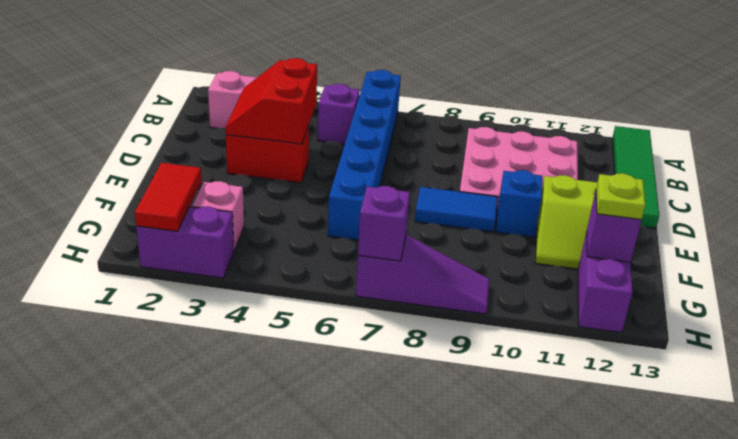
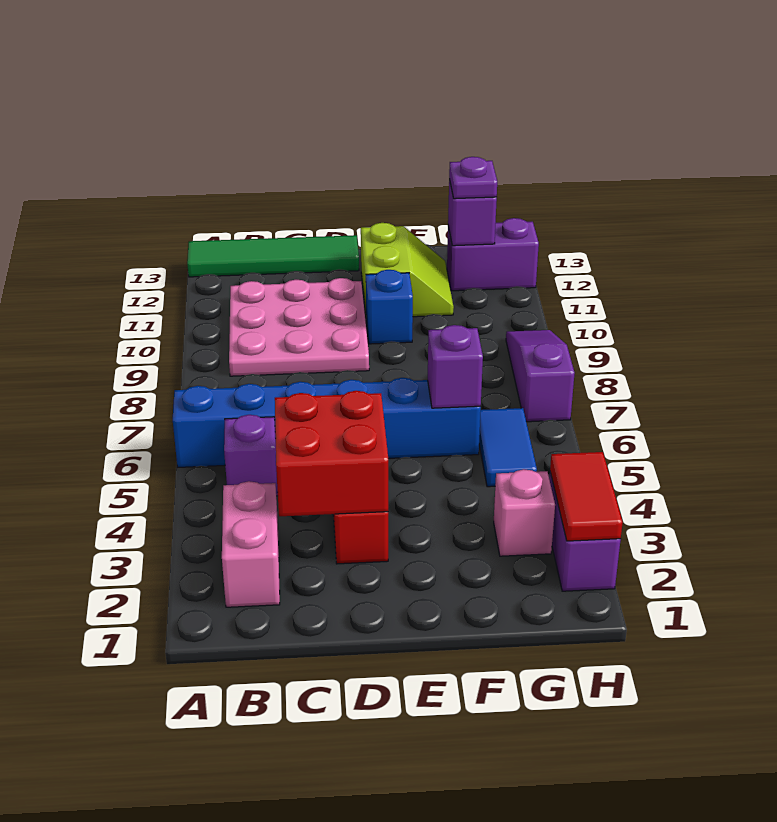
red 2x2 slope [225,58,317,144] -> red 2x2 brick [275,391,388,516]
blue 1x2 tile [415,187,498,232] -> blue 1x2 tile moved to [479,408,537,487]
red 1x2 tile [135,163,202,231] -> red 1x2 tile turned to [550,452,623,541]
lime 1x1 plate [596,173,645,220] -> purple 1x1 plate [449,157,497,199]
purple 1x1 brick [358,186,410,261] -> purple 1x1 brick moved to [428,325,483,408]

